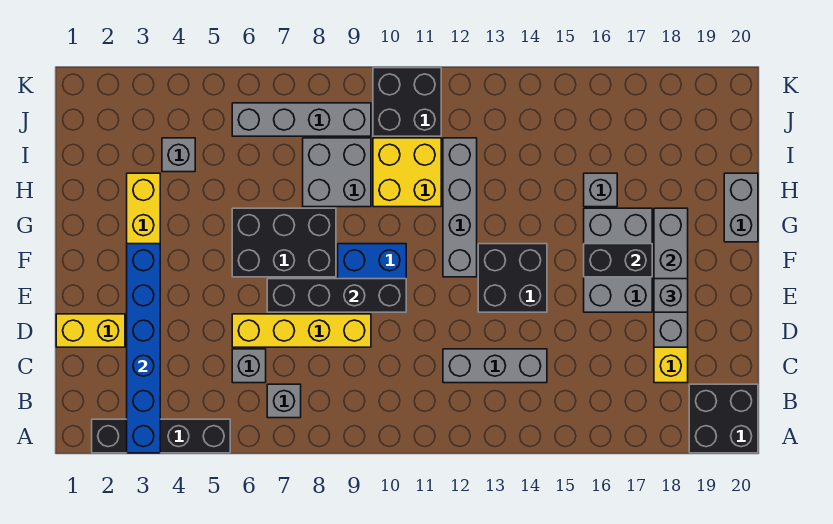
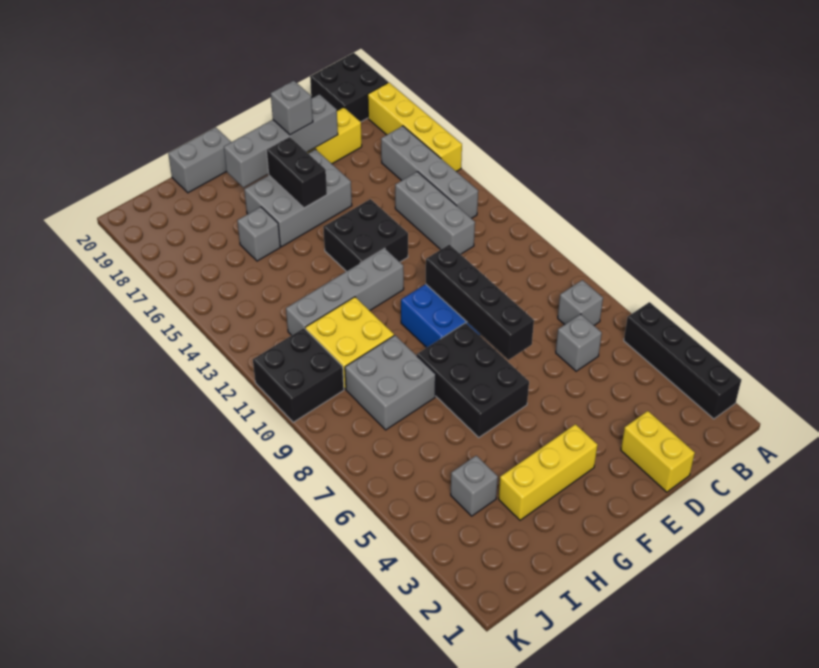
blue 1x6 brick [127,244,160,453] -> none
yellow 1x4 brick [232,314,371,347] -> yellow 1x4 brick moved to [368,83,462,172]
grey 1x4 brick [232,103,371,136] -> grey 1x4 brick moved to [381,126,478,218]

